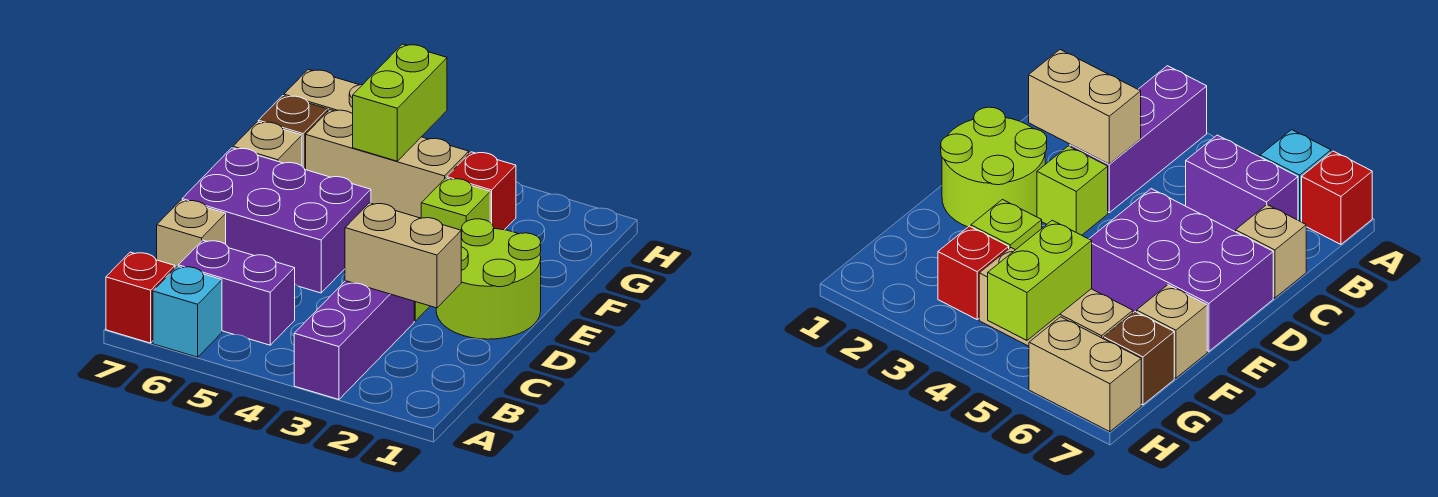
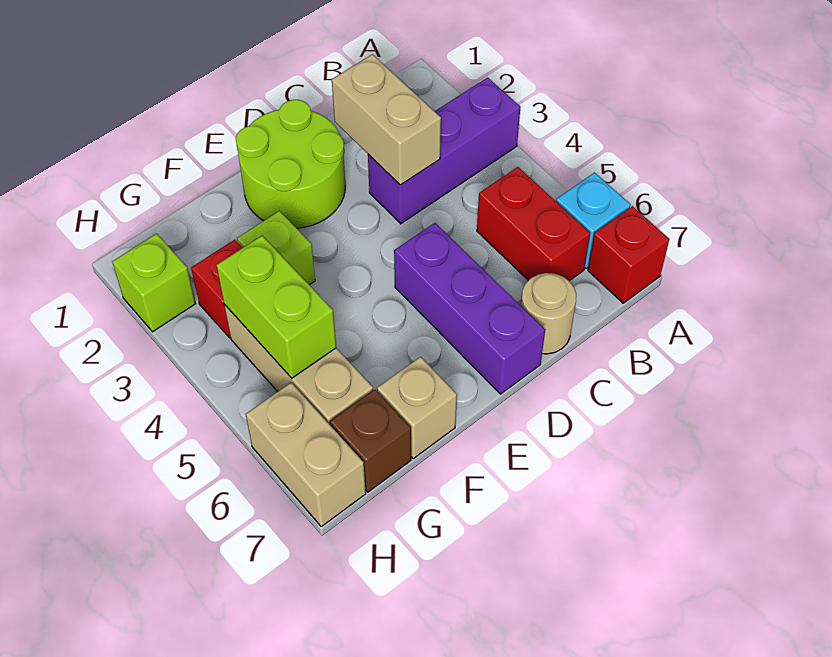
purple 1x2 brick [178,240,295,345] -> red 1x2 brick [477,167,590,281]
tan 1x1 brick [157,200,226,268] -> tan 1x1 round brick [521,273,576,354]
lime 1x1 brick [1037,146,1108,235] -> lime 1x1 brick moved to [112,234,195,332]
purple 2x3 brick [182,148,371,293] -> purple 1x3 brick [394,223,545,394]
lime 1x2 brick [353,44,447,161] -> lime 1x2 brick turned to [216,236,336,378]

